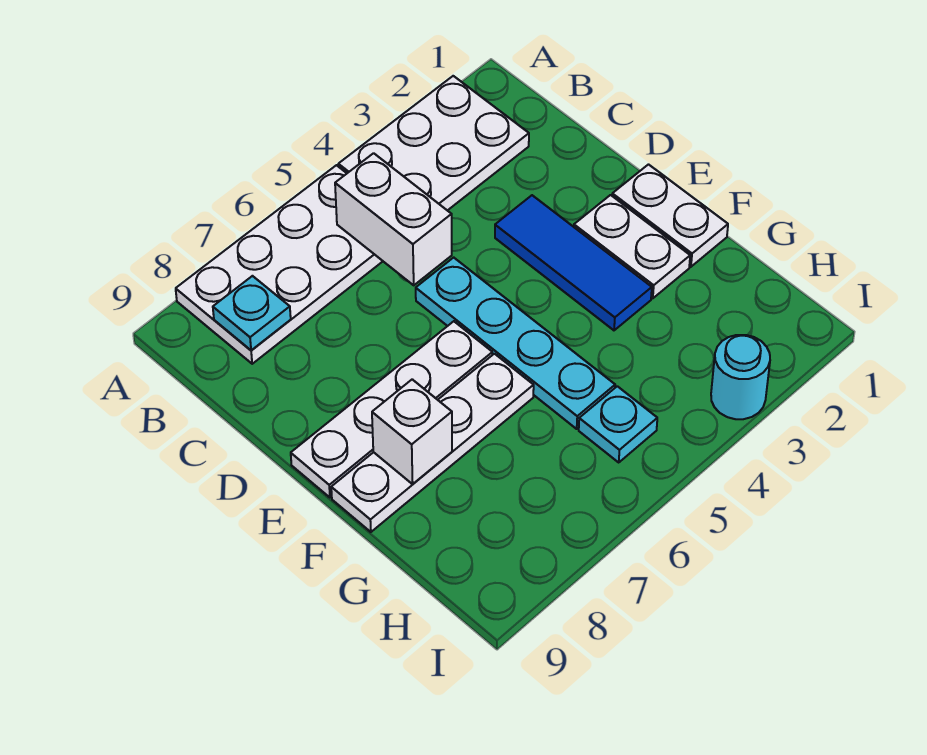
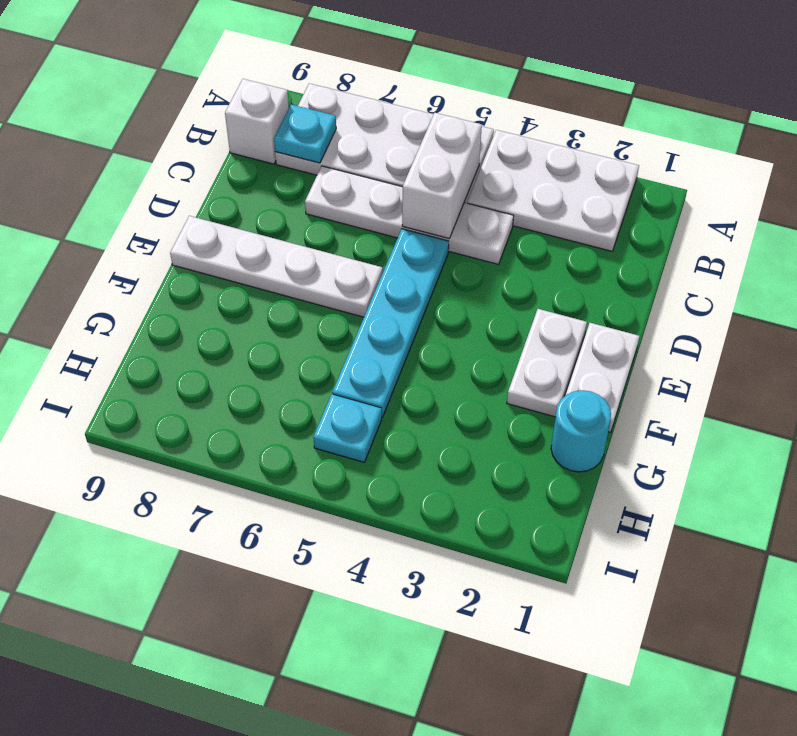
blue 1x3 tile [495,195,652,330] -> none
white 1x4 plate [331,354,534,532] -> white 1x4 plate moved to [305,166,514,264]
white 1x1 brick [372,379,452,484] -> white 1x1 brick moved to [225,79,289,164]
cyan 1x1 round brick [711,335,770,419] -> cyan 1x1 round brick moved to [551,390,611,472]

